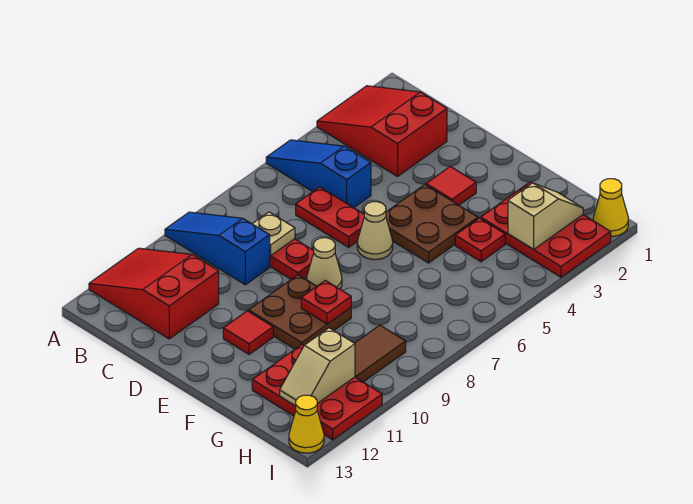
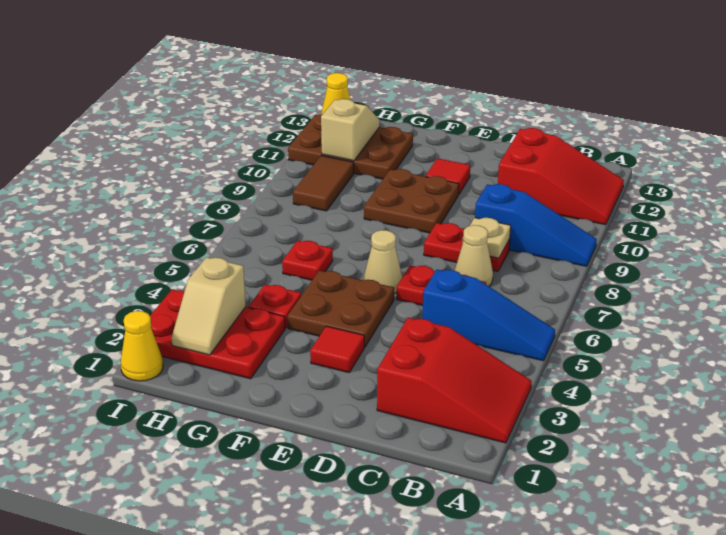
tan 1x1 cone [307,238,342,289] -> tan 1x1 cone moved to [455,225,493,286]
red 1x1 plate [301,280,351,324] -> red 1x1 plate moved to [282,240,333,280]
red 2x3 plate [252,345,382,440] -> brown 2x3 plate [288,114,413,179]

